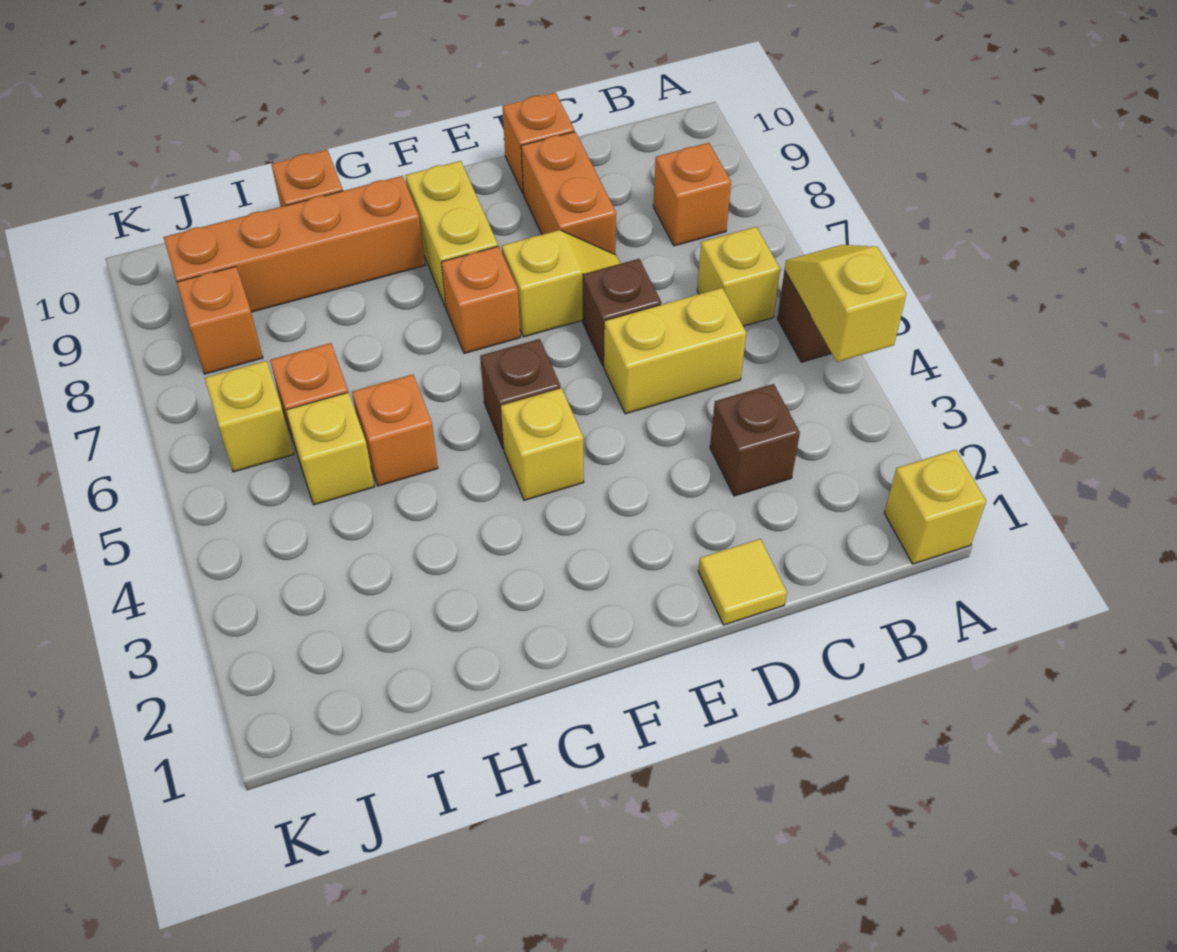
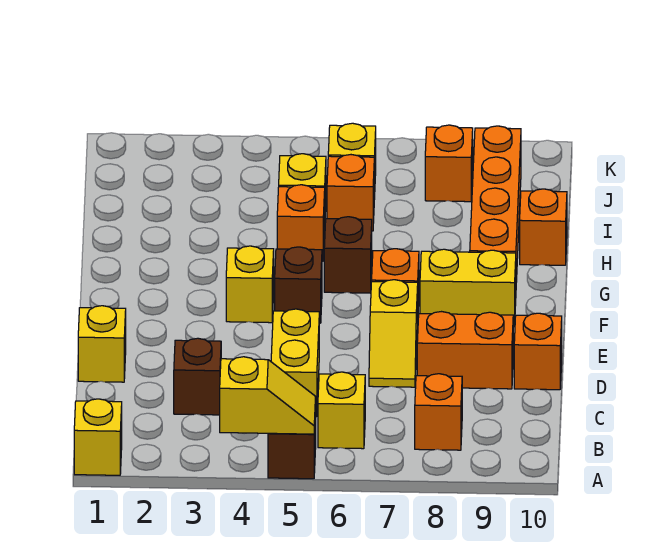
yellow 1x1 tile [698,539,787,625] -> yellow 1x1 brick [78,306,126,382]
brown 1x1 brick [583,259,661,366] -> brown 1x1 brick moved to [324,217,372,293]

